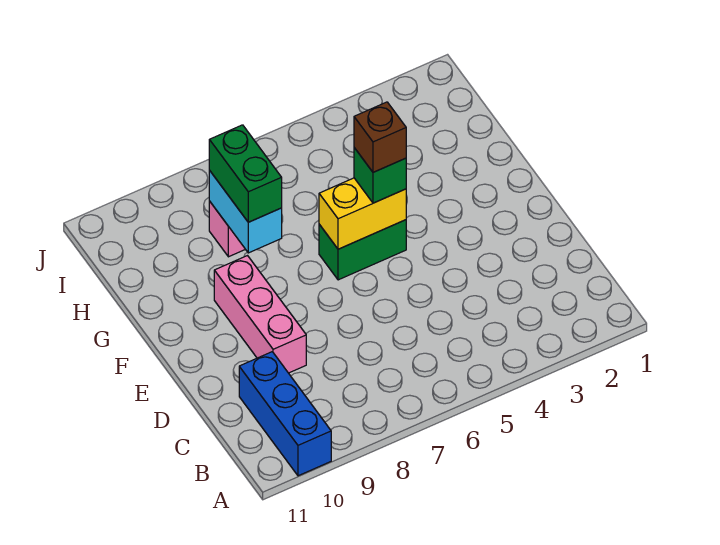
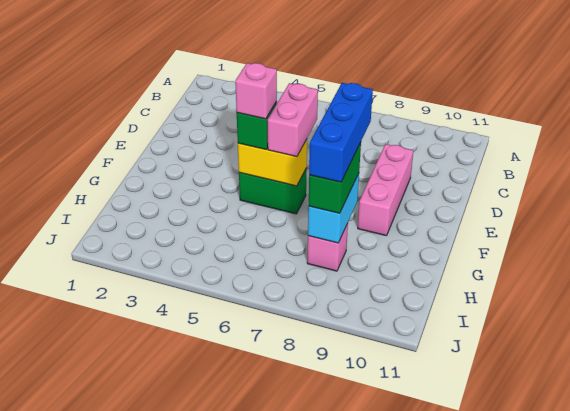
blue 1x3 brick [239,352,331,476] -> blue 1x3 brick moved to [309,83,373,182]
none -> pink 1x2 brick [268,83,318,157]
brown 1x1 brick [354,102,406,172] -> pink 1x1 brick [235,63,277,119]

